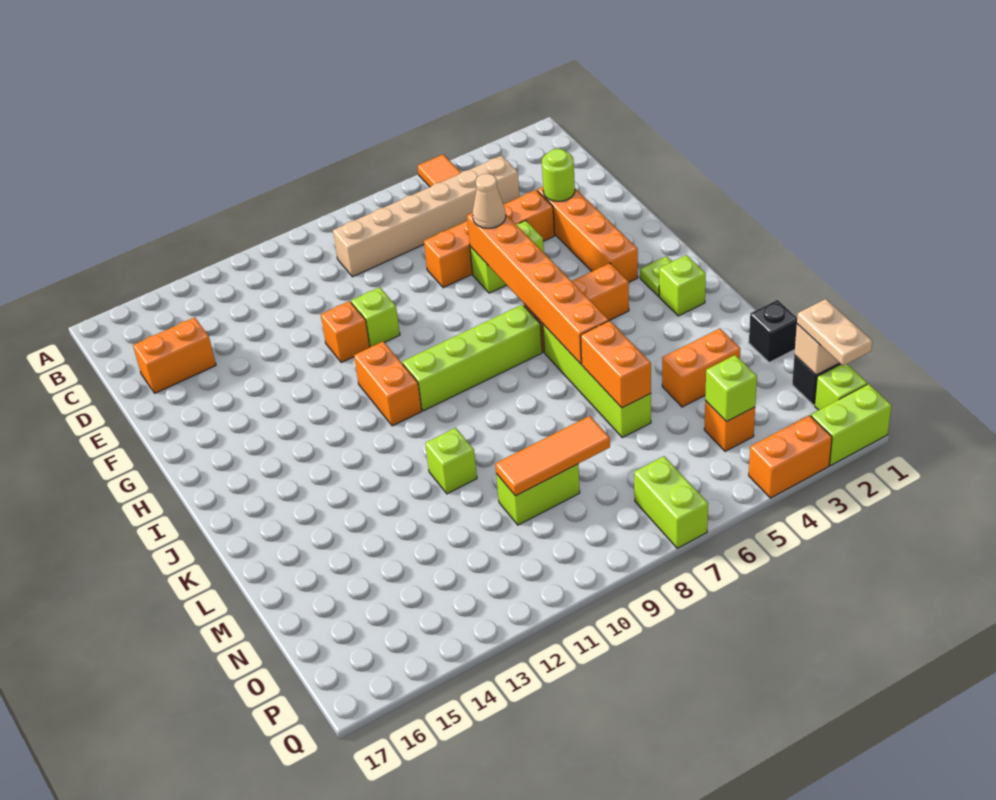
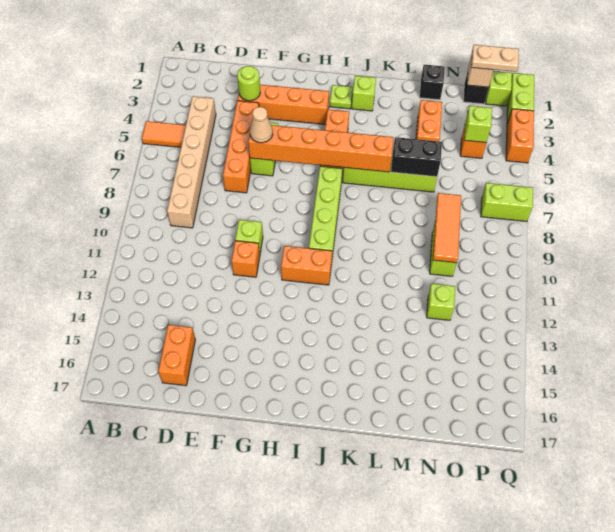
orange 1x2 brick [581,321,651,408] -> black 1x2 brick [391,137,442,177]
lime 1x1 brick [425,428,477,494] -> lime 1x1 brick moved to [427,284,455,320]

